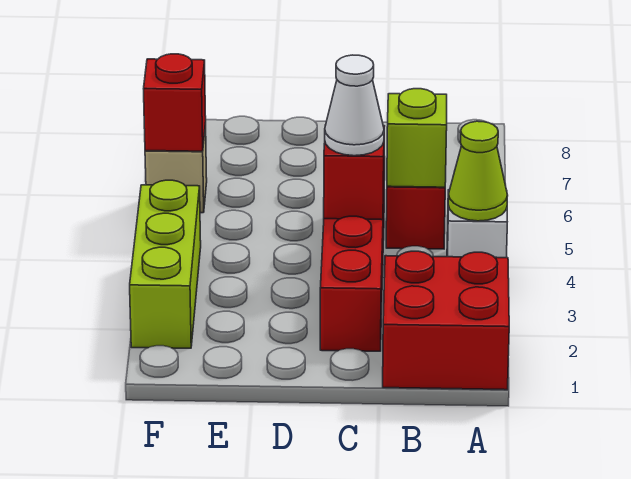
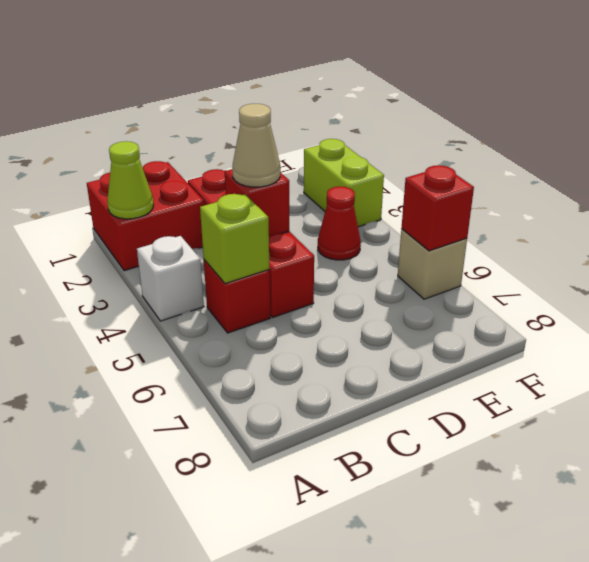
lime 1x1 cone [448,121,508,221] -> lime 1x1 cone moved to [107,141,153,219]
white 1x1 cone [325,55,384,156] -> tan 1x1 cone [232,104,280,187]
none -> red 1x1 cone [318,186,361,260]
lime 1x3 brick [130,180,201,348] -> lime 1x2 brick [304,139,384,227]

